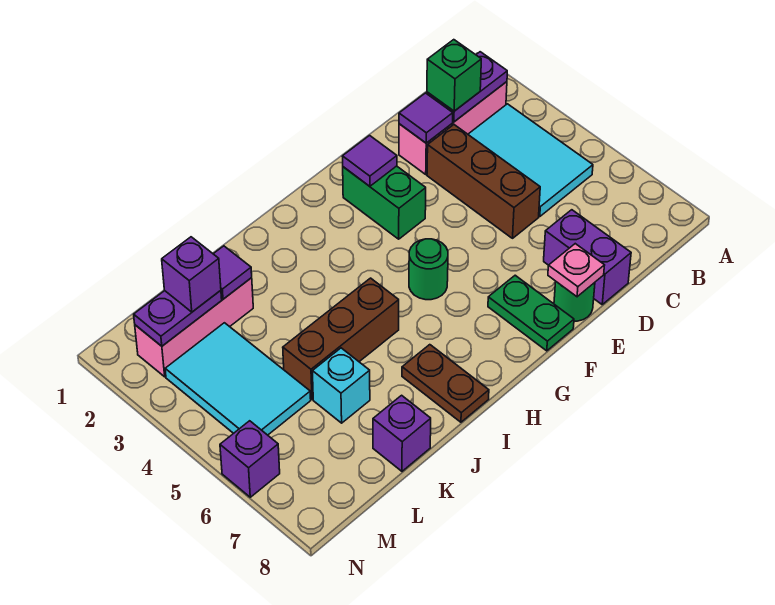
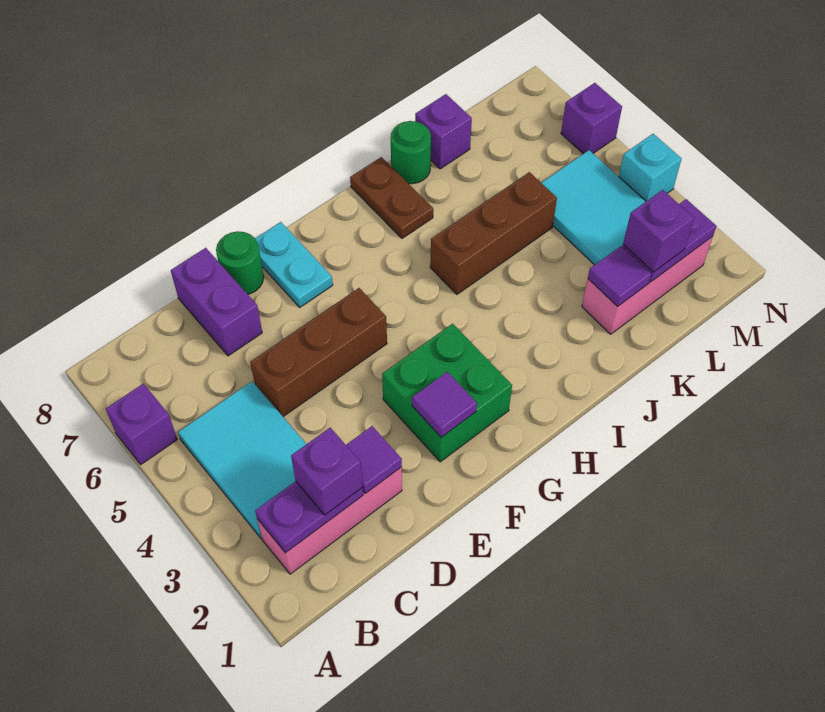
none -> purple 1x1 brick [106,384,177,465]
green 1x1 brick [427,40,481,111] -> purple 1x1 brick [291,428,363,515]
brown 1x3 brick [427,125,540,238] -> brown 1x3 brick turned to [250,288,387,417]
pink 1x1 plate [548,244,605,297] -> none
green 1x2 brick [343,166,426,239] -> green 2x2 brick [382,324,512,462]
green 1x2 plate [488,275,574,351] -> cyan 1x2 plate [255,222,333,307]
green 1x1 round brick [409,239,448,300] -> green 1x1 round brick moved to [391,121,431,184]
cyan 1x1 brick [312,348,370,423] -> cyan 1x1 brick moved to [619,134,682,201]

